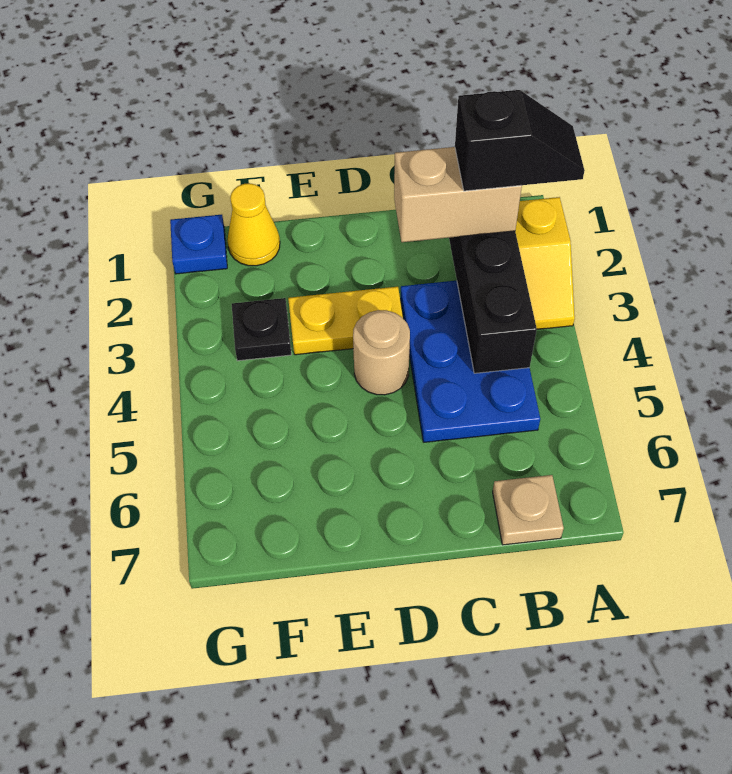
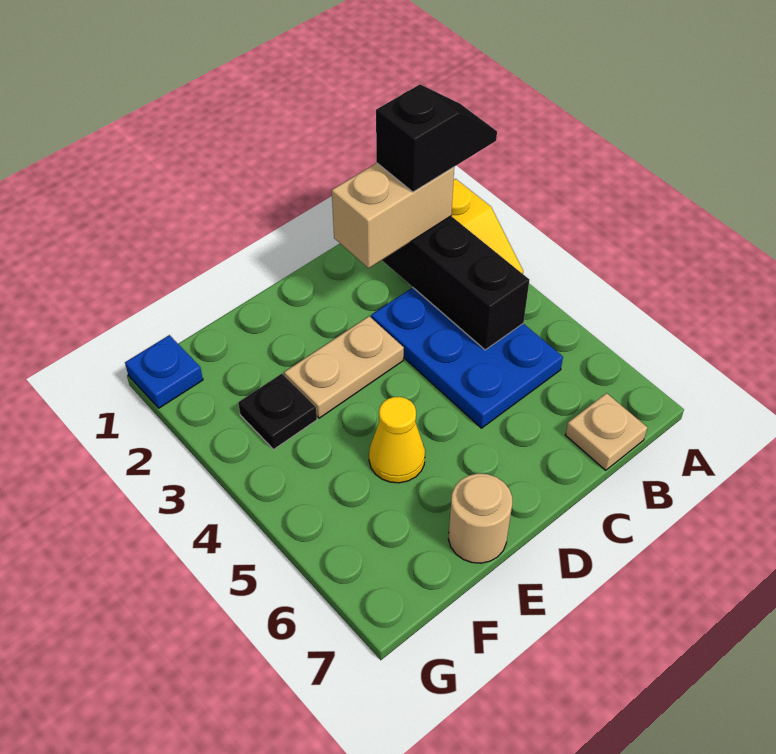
yellow 1x2 plate [288,287,403,355] -> tan 1x2 plate [284,316,404,418]
tan 1x1 round brick [353,310,410,395] -> tan 1x1 round brick moved to [448,474,512,563]
yellow 1x1 cone [227,183,280,266] -> yellow 1x1 cone moved to [369,397,425,483]

